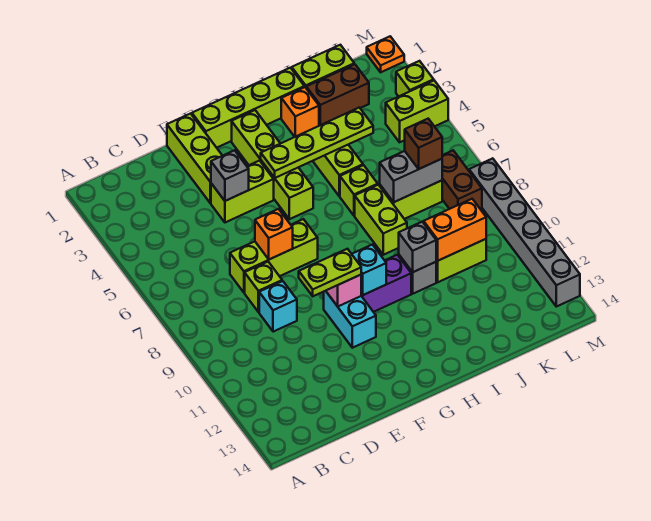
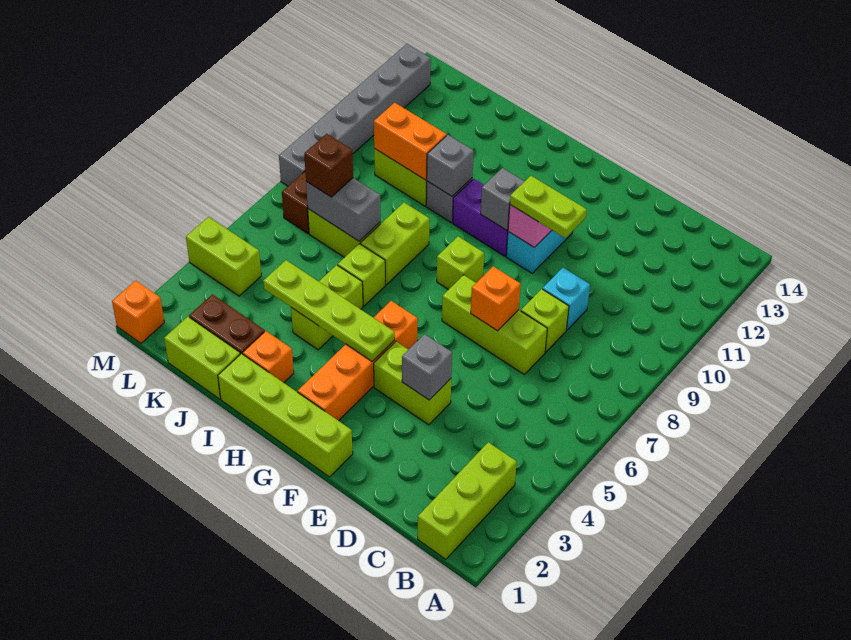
lime 1x3 brick [167,114,222,203] -> lime 1x3 brick moved to [418,442,517,559]
lime 1x4 brick [232,110,313,219] -> orange 1x4 brick [298,301,418,421]
cyan 1x1 brick [352,245,386,295] -> grey 1x1 brick [481,168,525,230]
orange 1x1 plate [367,36,404,72] -> orange 1x1 brick [112,280,164,343]
lime 1x1 brick [396,61,434,97] -> lime 1x1 brick moved to [437,237,484,290]

